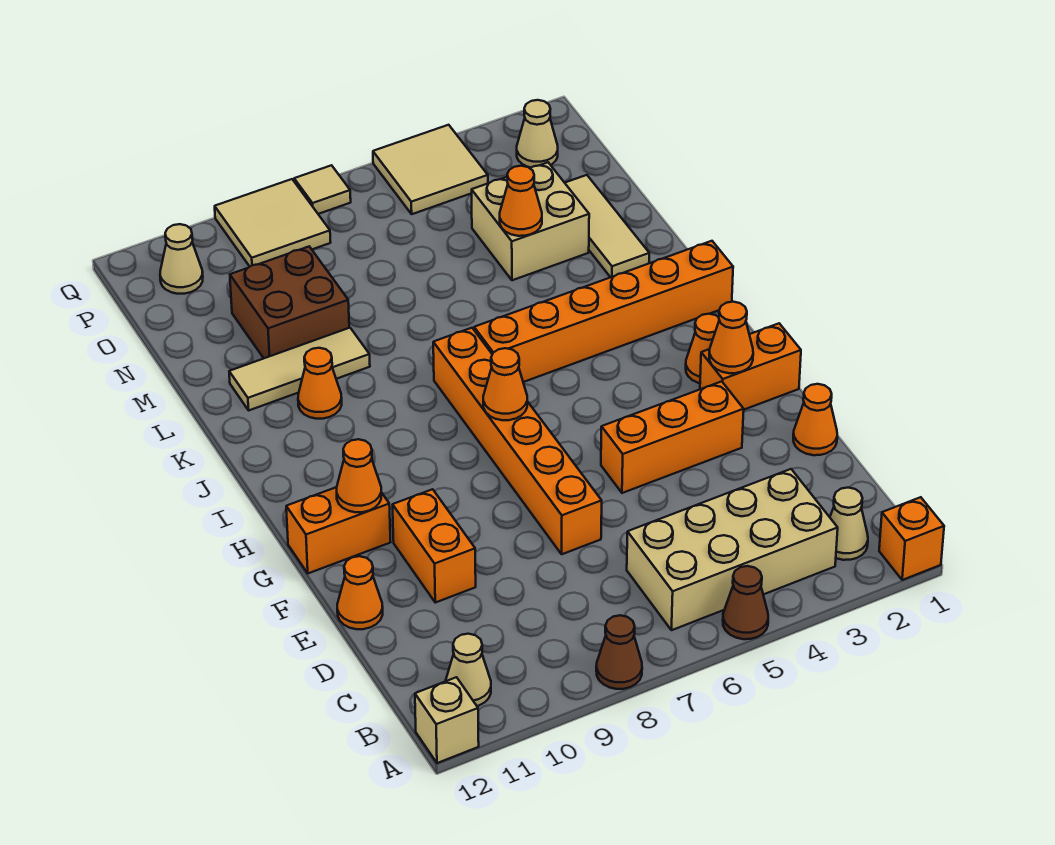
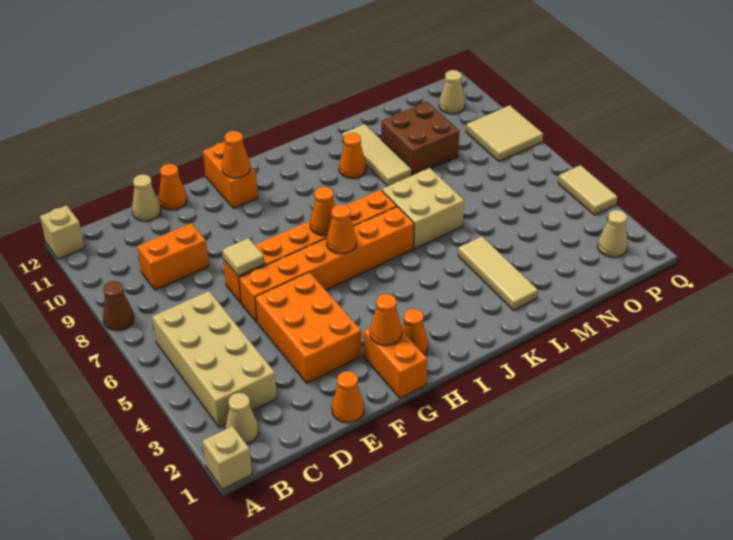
orange 1x1 brick [879,497,944,580] -> tan 1x1 brick [203,426,252,489]
brown 1x1 cone [723,566,768,639] -> none
tan 1x1 cone [446,634,491,706] -> tan 1x1 cone moved to [132,174,161,221]
orange 1x2 brick [393,489,476,603] -> orange 1x2 brick moved to [137,223,209,290]
orange 1x3 brick [601,381,744,493] -> orange 2x3 brick [255,272,362,383]
orange 1x6 brick [474,241,733,382] -> orange 1x6 brick turned to [239,207,414,322]
tan 1x3 tile [565,175,649,277] -> tan 1x3 tile turned to [458,236,538,310]
tan 2x2 brick [472,163,589,280] -> tan 2x2 brick moved to [382,168,464,249]
orange 1x1 cone [500,166,542,236] -> orange 1x1 cone moved to [327,204,357,254]
tan 2x2 tile [373,125,488,214] -> tan 1x2 tile [558,165,617,215]
tan 1x1 tile [294,165,351,214] -> tan 1x1 tile moved to [222,238,265,276]

